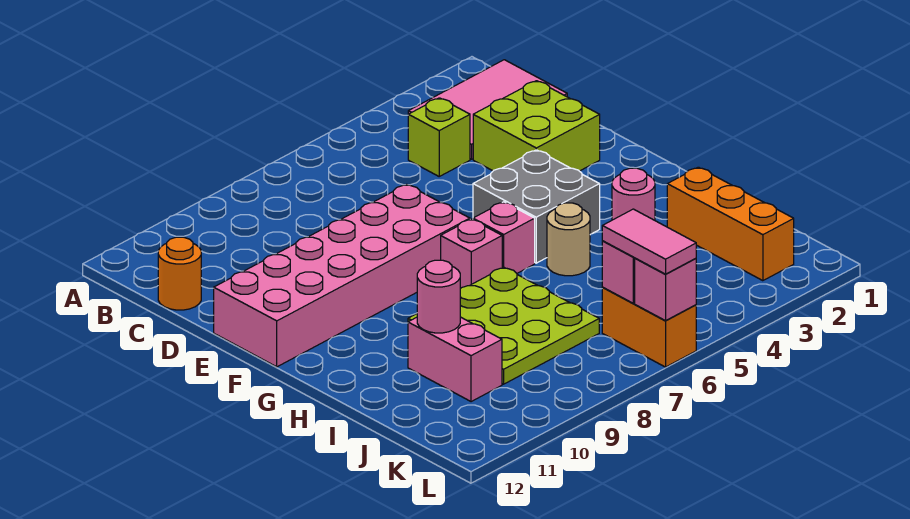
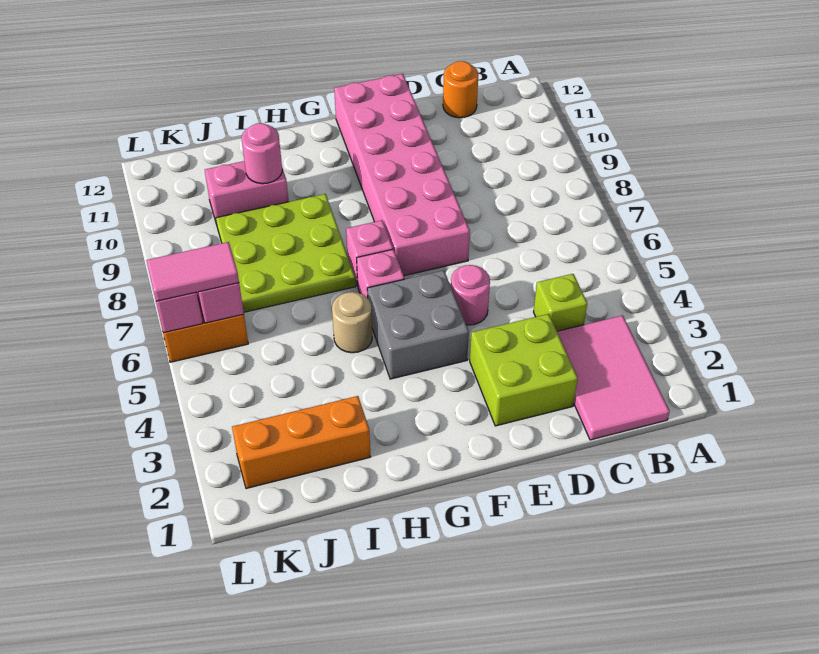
pink 1x1 round brick [612,168,655,220] -> pink 1x1 round brick moved to [451,265,490,325]

